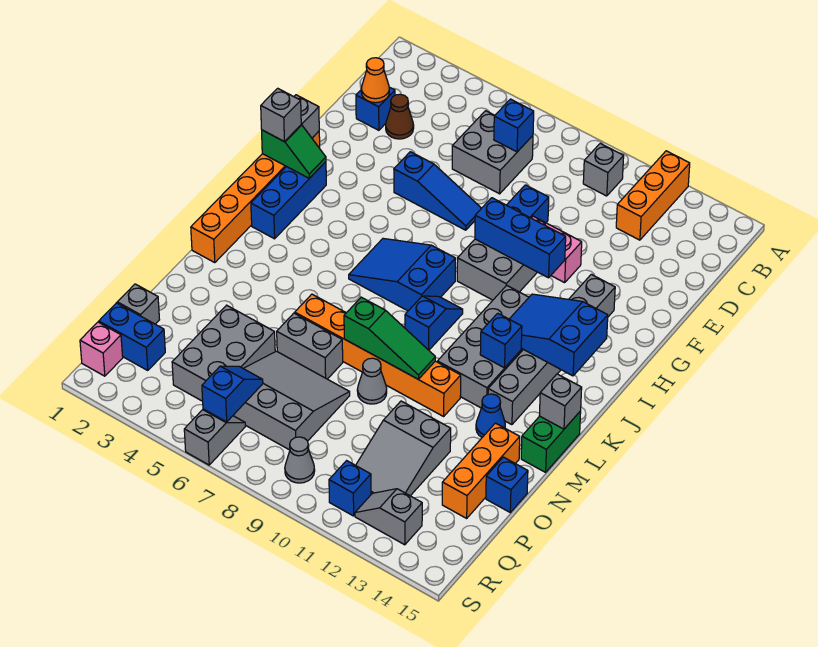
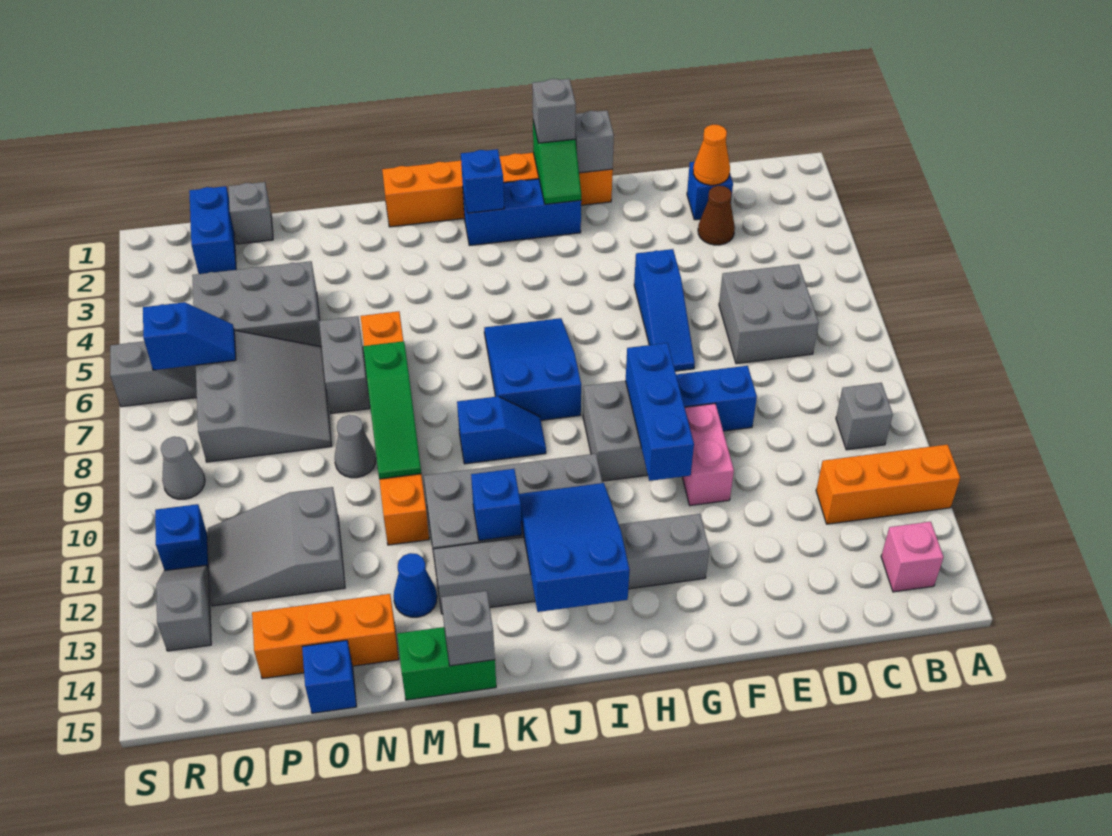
blue 1x1 brick [494,99,534,152] -> blue 1x1 brick moved to [461,149,504,213]
pink 1x1 brick [80,322,123,376] -> pink 1x1 brick moved to [881,522,943,592]

